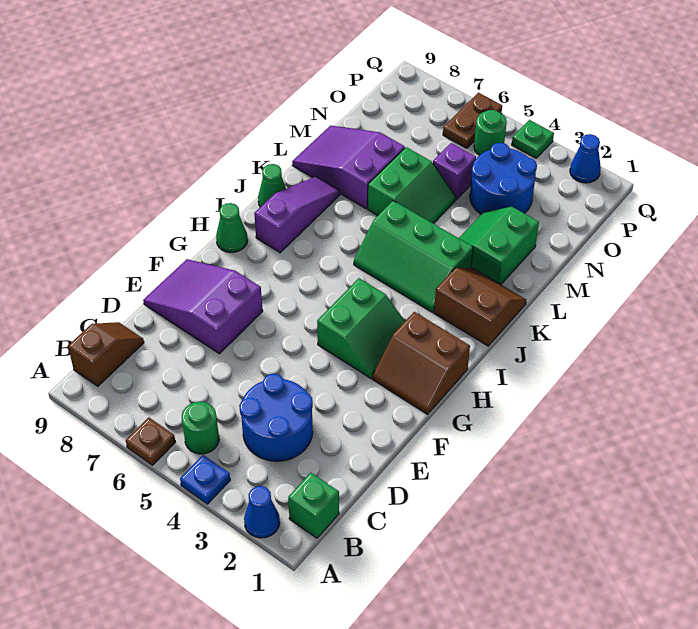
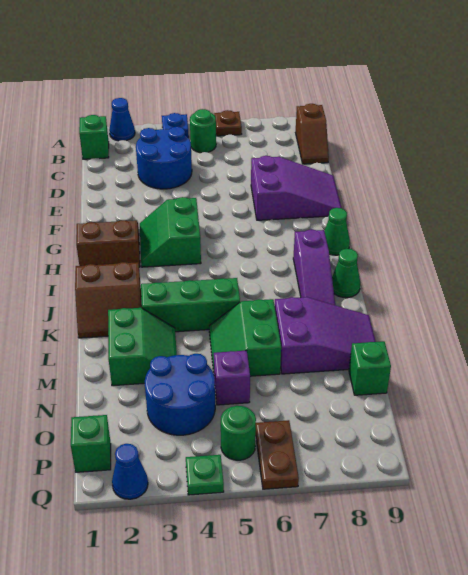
none -> green 1x1 brick [349,341,391,395]
none -> green 1x1 brick [71,415,111,472]

